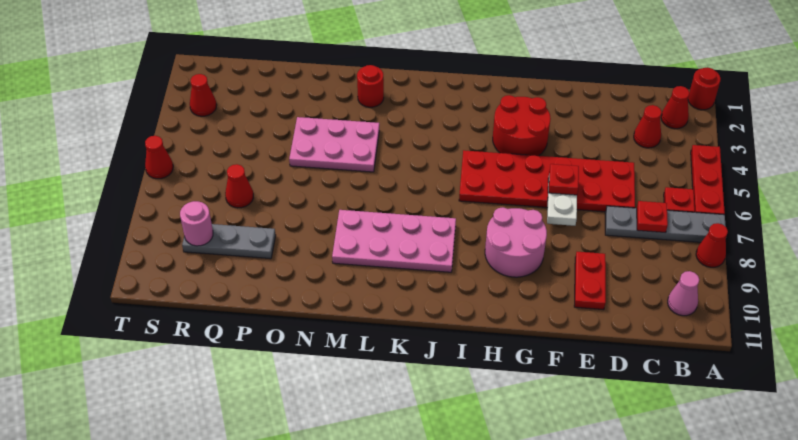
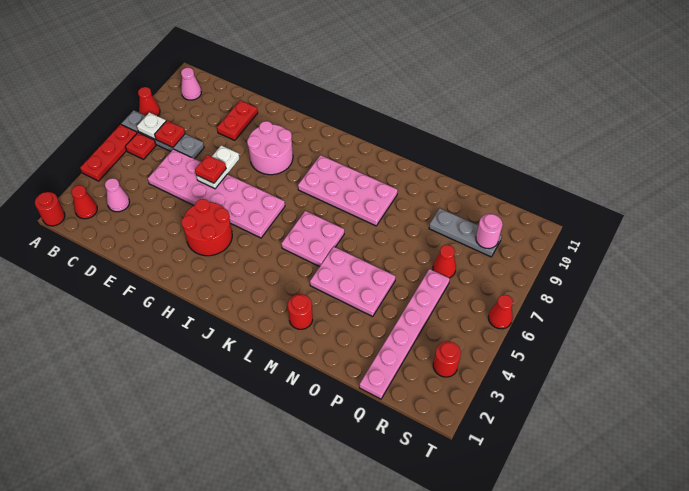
none -> white 1x1 plate [137,112,166,139]
red 1x1 cone [634,105,662,148] -> pink 1x1 cone [105,178,130,212]
red 2x6 plate [459,150,635,212] -> pink 2x6 plate [148,149,285,238]
none -> pink 2x2 plate [282,211,344,267]
none -> pink 1x6 plate [359,269,450,399]
red 1x1 cone [190,74,217,116] -> red 1x1 round brick [433,341,461,377]

